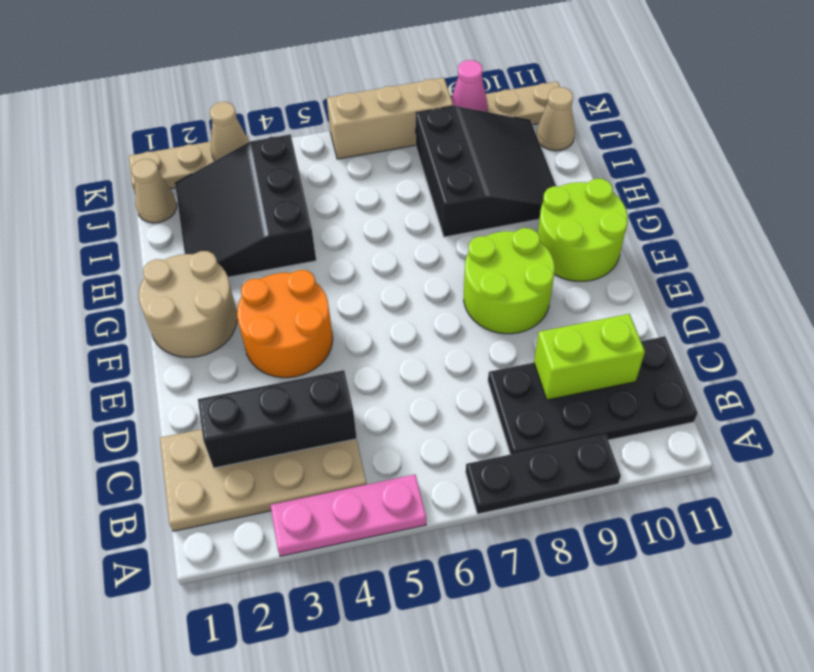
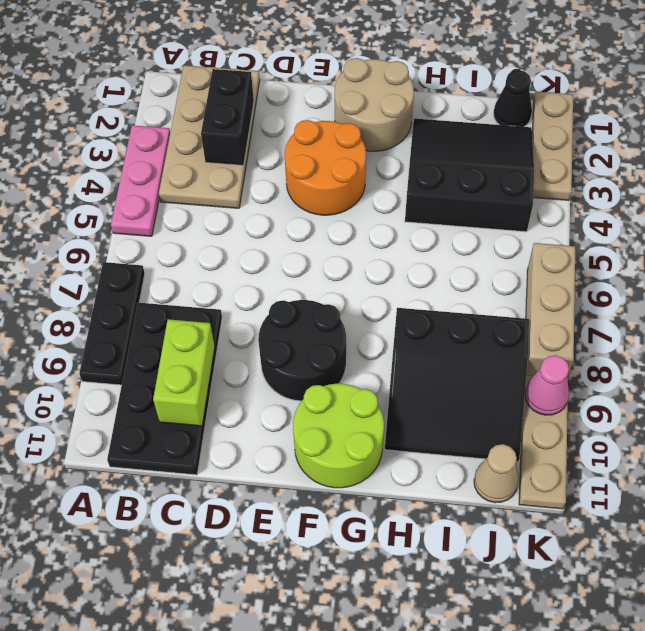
black 1x3 brick [198,370,357,468] -> black 1x2 brick [201,69,254,165]
lime 2x2 round brick [464,228,555,334] -> black 2x2 round brick [258,300,346,401]
tan 1x1 cone [131,159,177,223] -> black 1x1 cone [494,70,532,127]
tan 1x1 cone [210,102,249,161] -> none

